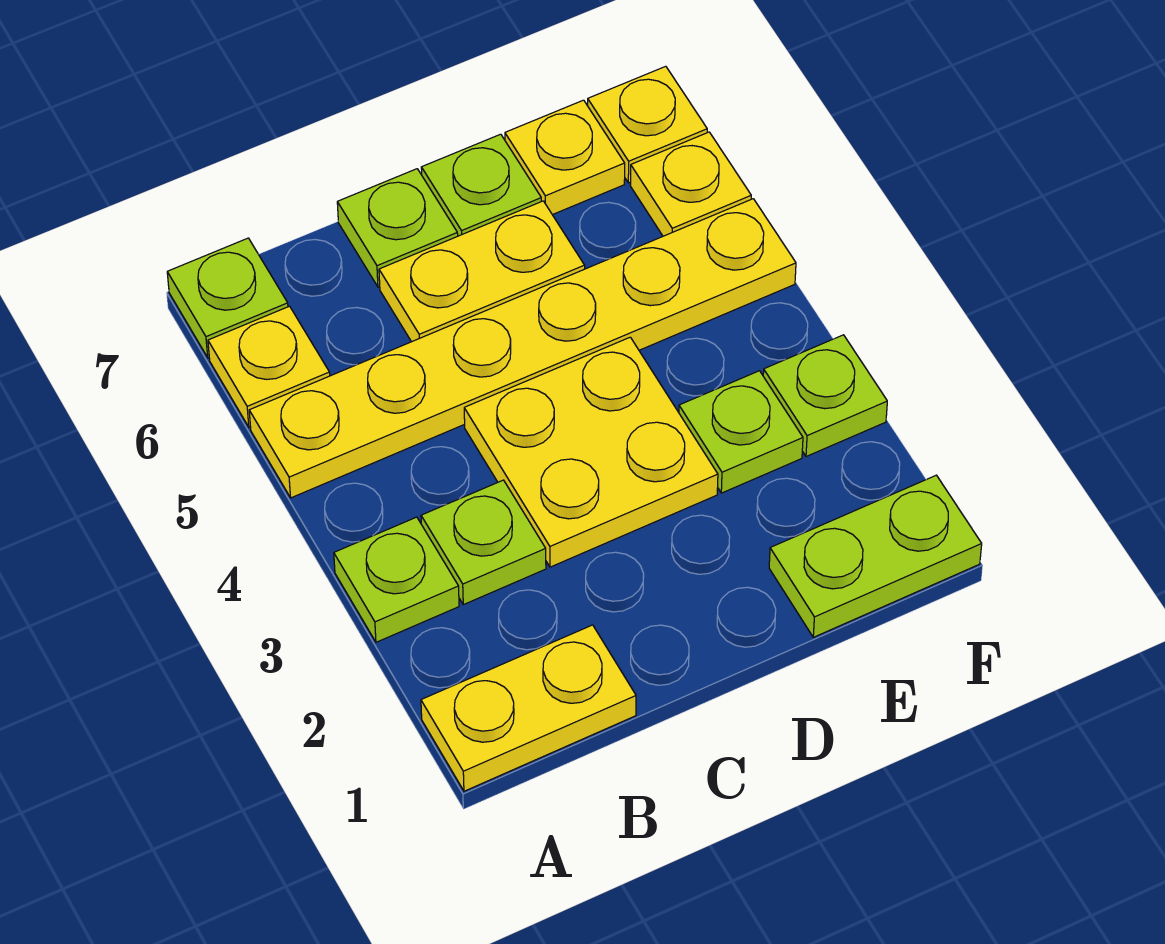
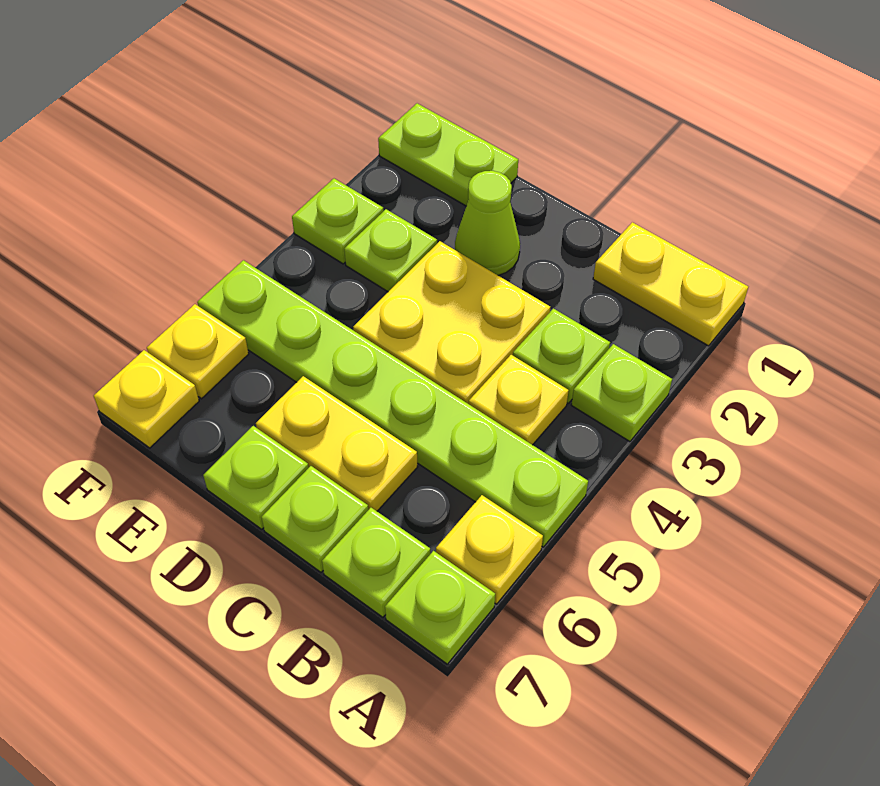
yellow 1x6 plate [249,199,796,498] -> lime 1x6 plate [197,260,588,547]
none -> lime 1x1 plate [322,508,430,617]
none -> lime 1x1 cone [455,171,520,276]
yellow 1x1 plate [505,100,625,215] -> yellow 1x1 plate moved to [469,355,569,445]

